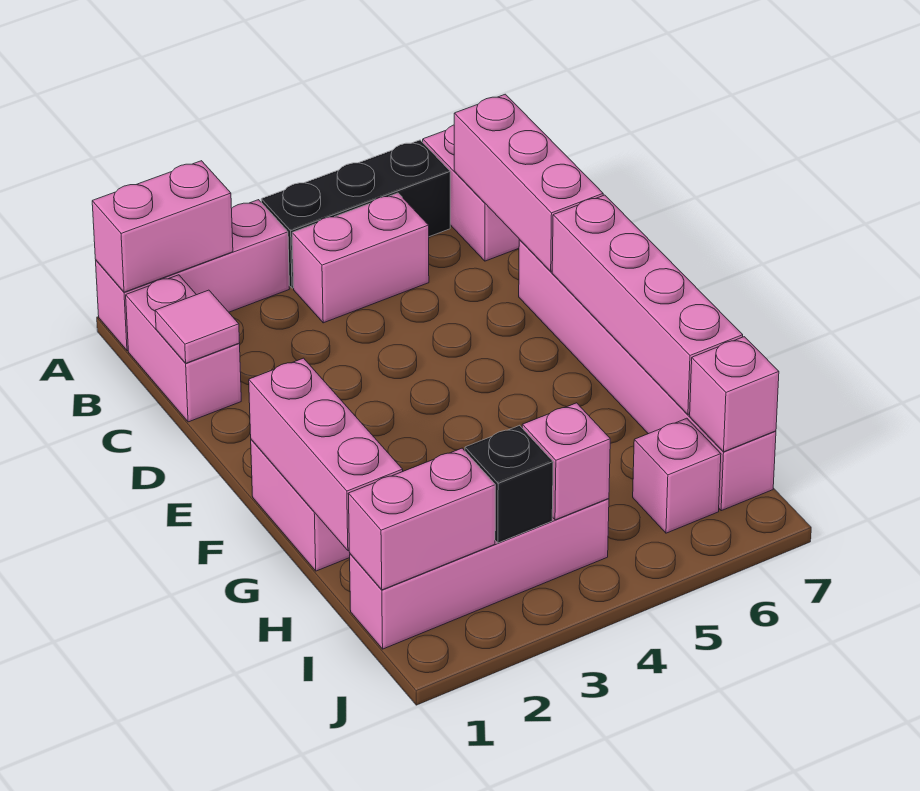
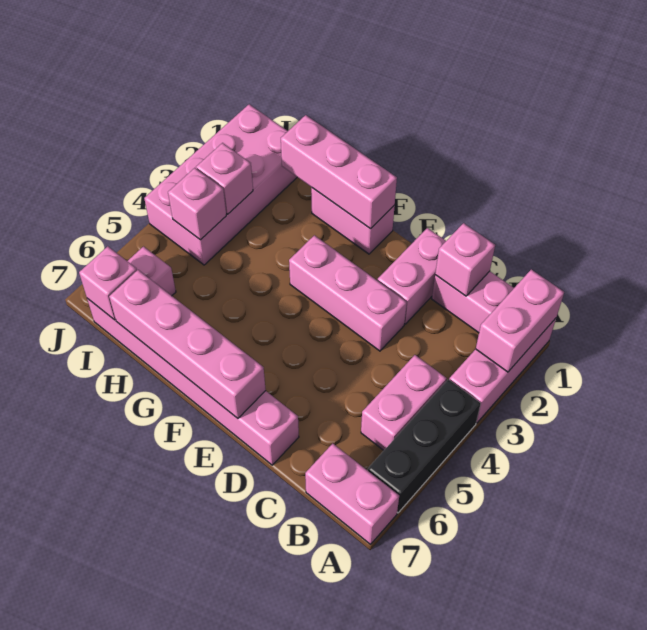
pink 1x3 brick [454,94,603,271] -> pink 1x3 brick moved to [289,235,407,351]
pink 1x1 tile [155,290,240,363] -> pink 1x1 brick [435,223,495,296]
pink 1x4 brick [350,498,609,649] -> pink 2x4 brick [144,104,297,265]
pink 1x2 brick [348,448,495,590] -> pink 1x2 brick moved to [378,228,446,324]
black 1x1 brick [465,425,553,543] -> pink 1x1 brick [196,143,253,214]

